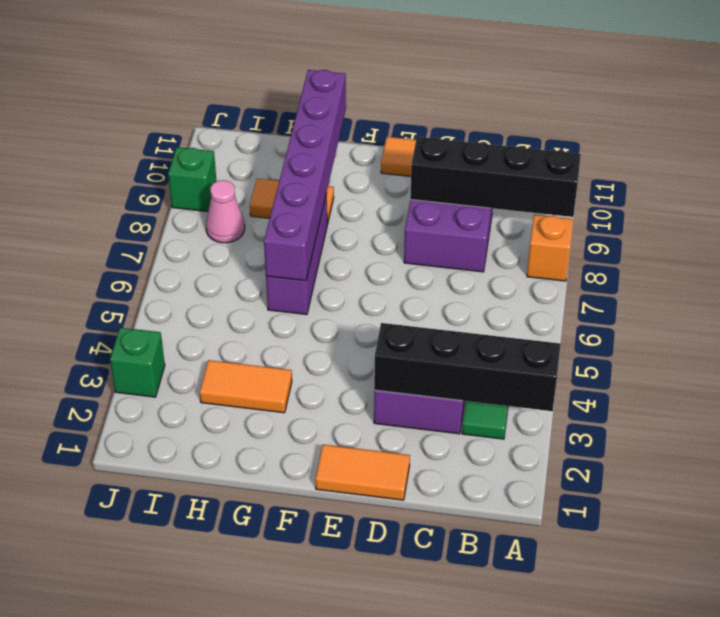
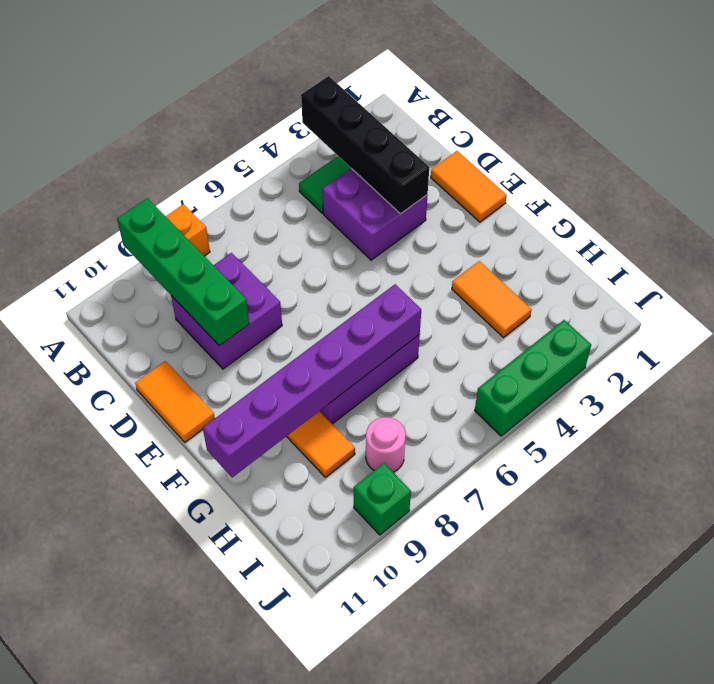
black 1x4 brick [410,137,581,217] -> green 1x4 brick [117,198,249,346]
pink 1x1 cone [206,180,245,243] -> pink 1x1 round brick [366,417,406,472]
green 1x1 brick [110,328,165,397] -> green 1x3 brick [475,320,591,436]

